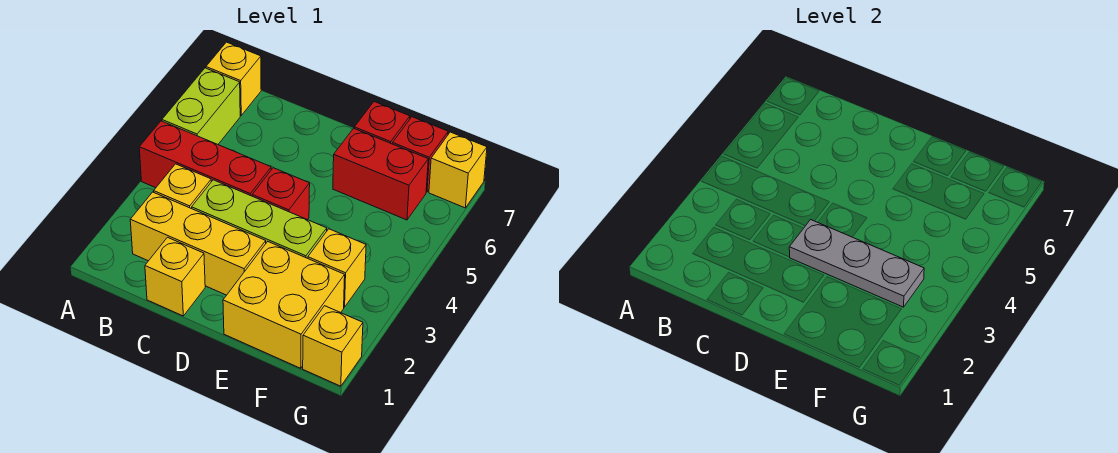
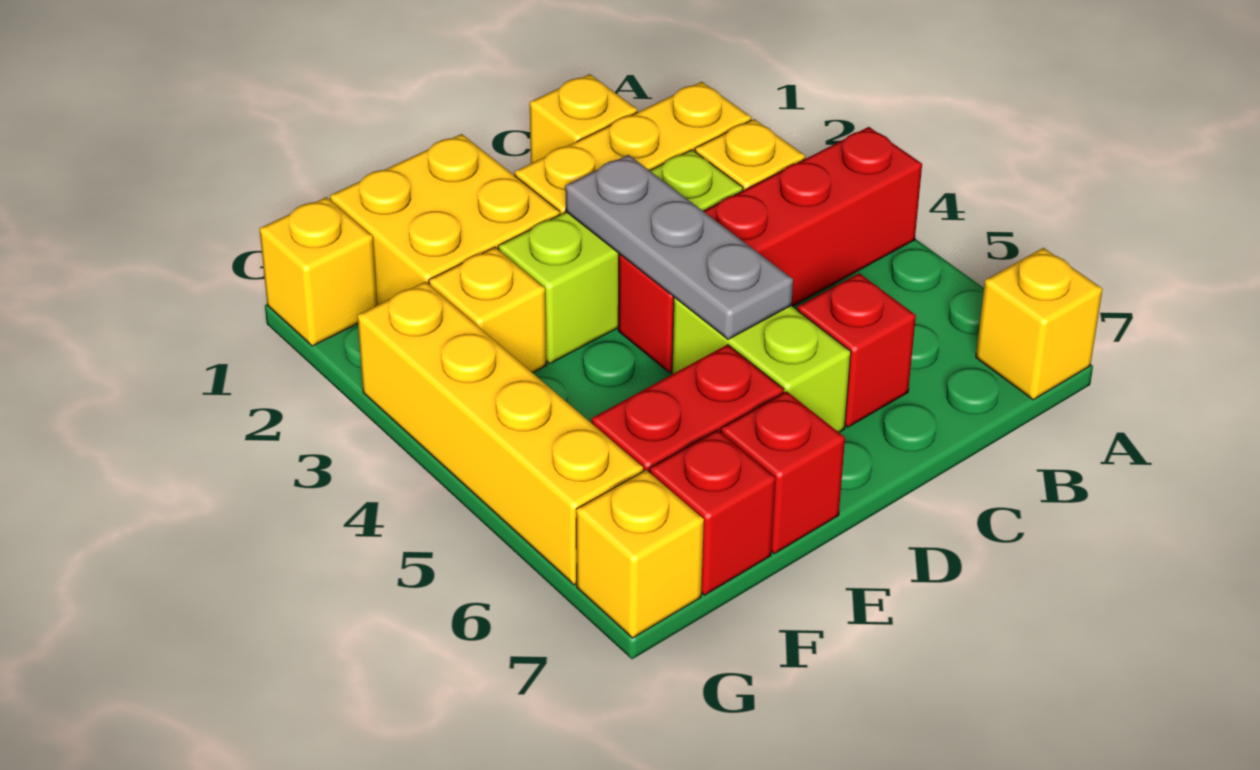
lime 1x2 brick [162,68,240,144] -> lime 1x2 brick moved to [672,297,851,432]
none -> red 1x1 brick [797,273,916,427]
grey 1x3 plate [789,220,924,307] -> grey 1x3 plate turned to [565,155,793,339]
none -> yellow 1x4 brick [357,282,643,585]

